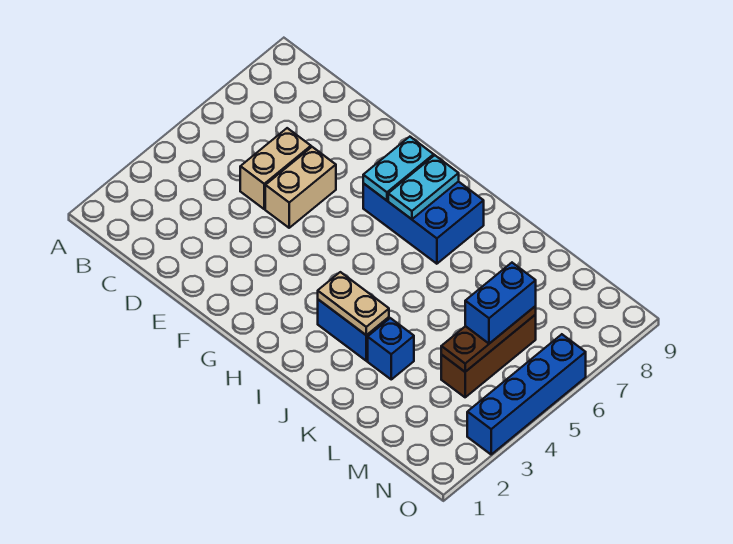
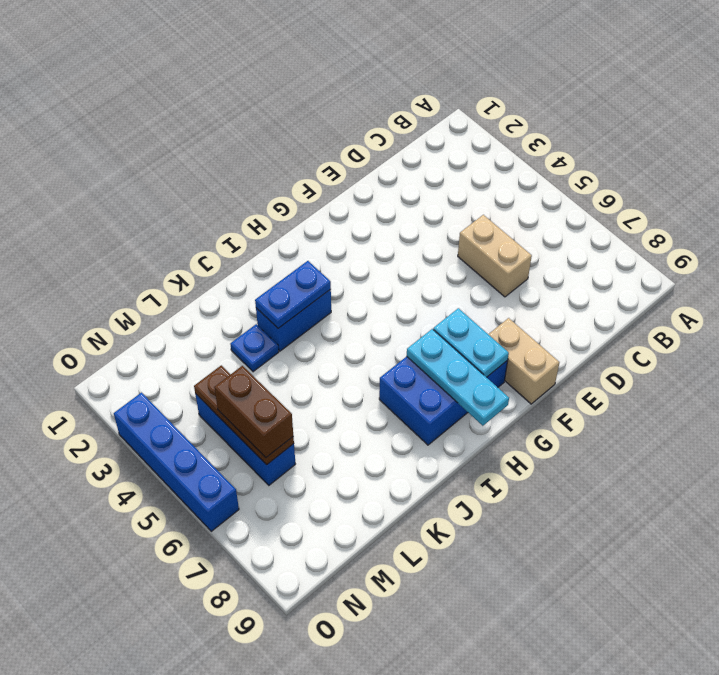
tan 1x2 brick [265,147,336,228] -> tan 1x2 brick moved to [488,318,559,404]
cyan 1x2 plate [388,155,459,219] -> cyan 1x3 plate [407,329,509,426]
tan 1x2 plate [318,272,389,335] -> blue 1x2 plate [255,261,331,328]
blue 1x1 brick [368,318,414,379] -> blue 1x1 plate [230,324,279,372]
brown 1x3 brick [441,315,536,397] -> blue 1x3 brick [195,394,295,485]
blue 1x2 brick [465,263,536,344] -> brown 1x2 brick [214,366,293,457]

